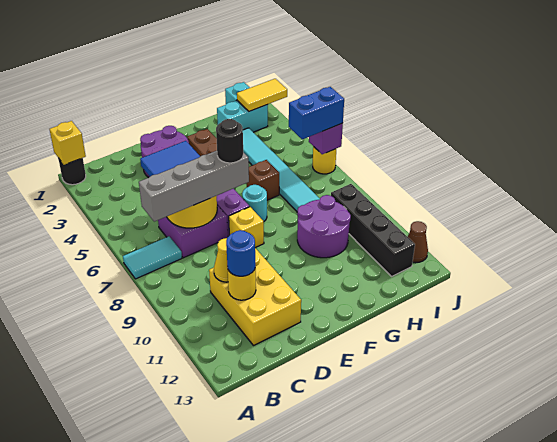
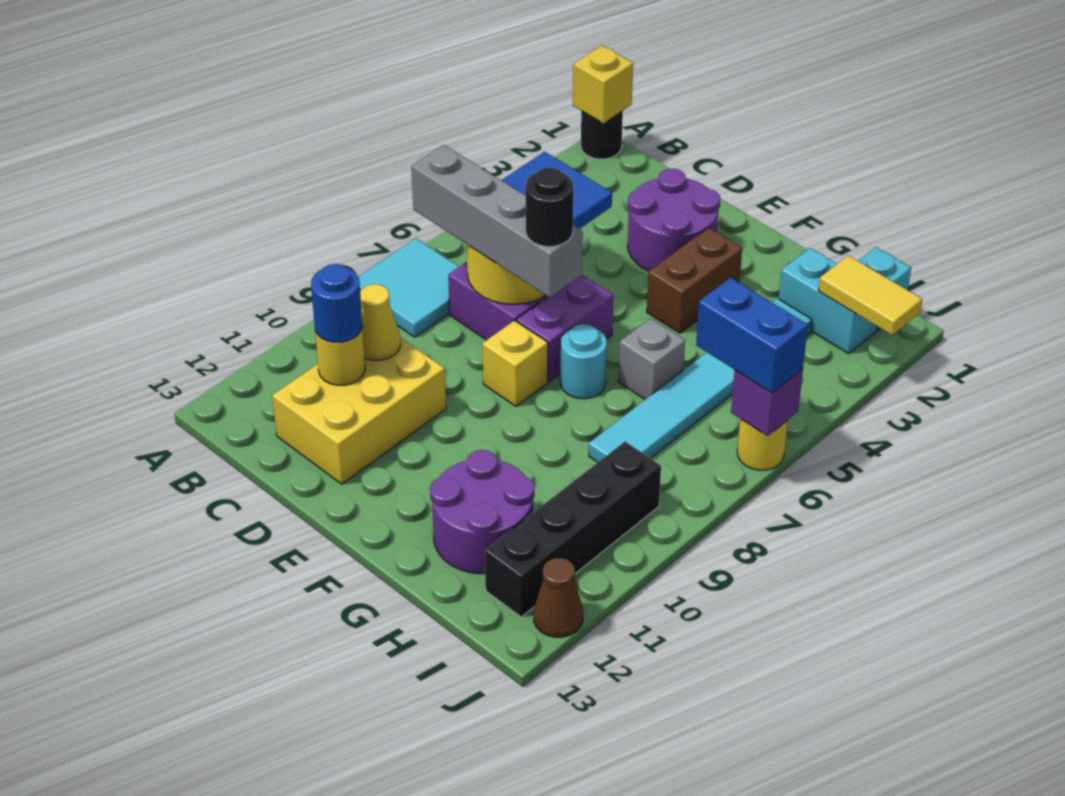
cyan 1x2 tile [123,236,182,279] -> cyan 2x2 tile [358,238,459,337]
brown 1x1 brick [247,160,279,200] -> grey 1x1 brick [618,318,685,399]
purple 2x2 round brick [297,195,351,258] -> purple 2x2 round brick moved to [430,450,534,574]

